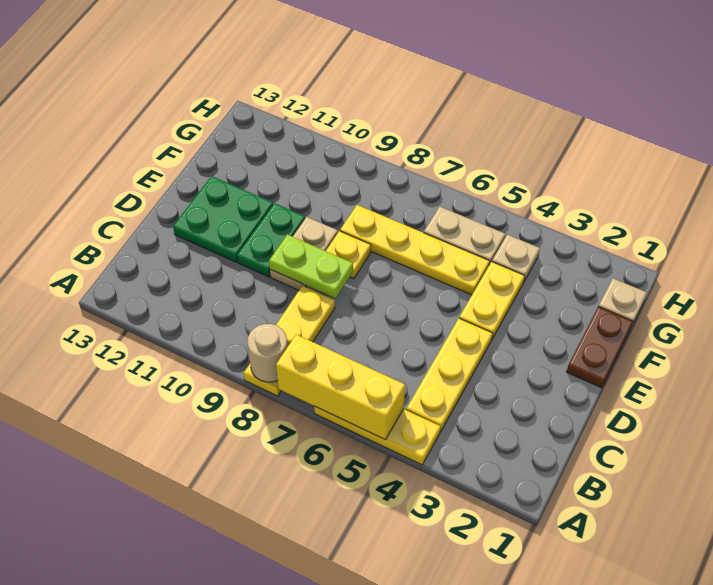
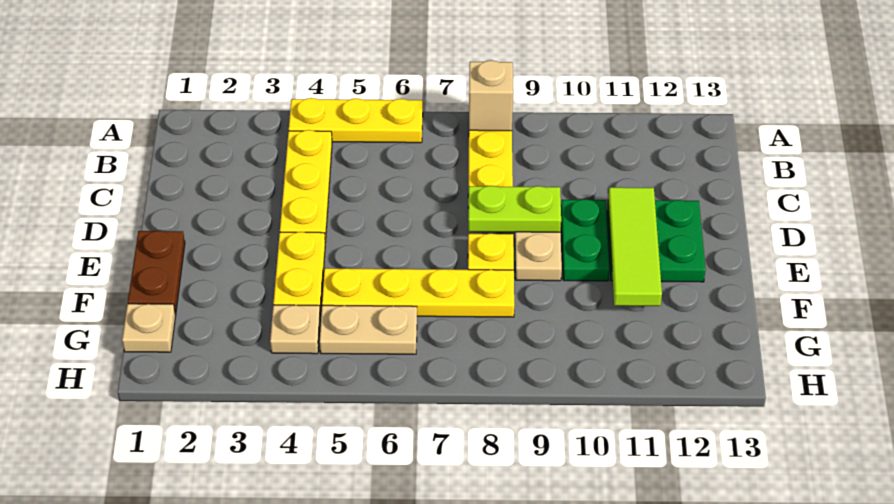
yellow 1x3 brick [276,335,405,440] -> none
tan 1x1 round brick [247,324,288,382] -> tan 1x1 brick [469,60,513,131]
none -> lime 1x3 tile [608,187,662,306]

